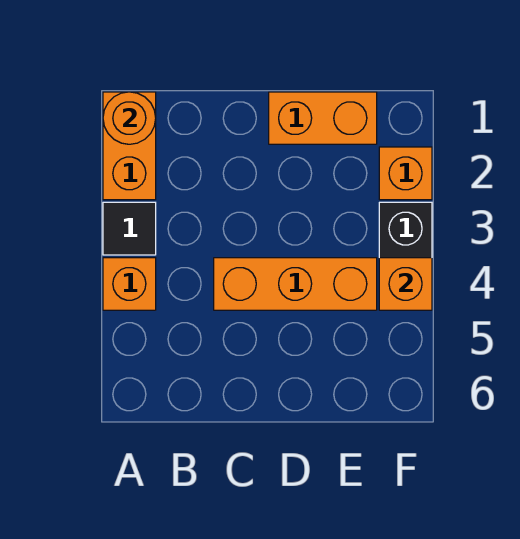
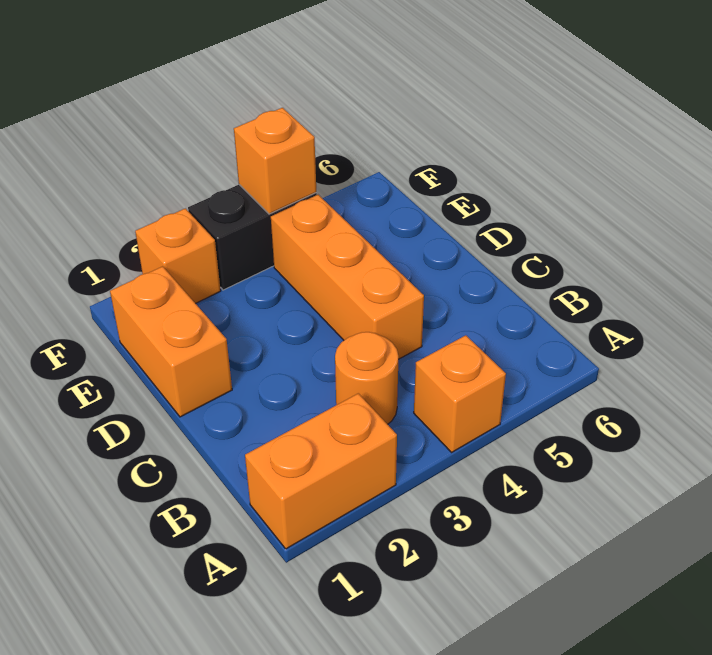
orange 1x1 round brick [103,92,156,144] -> orange 1x1 round brick moved to [335,332,399,424]
black 1x1 tile [103,202,156,255] -> none

